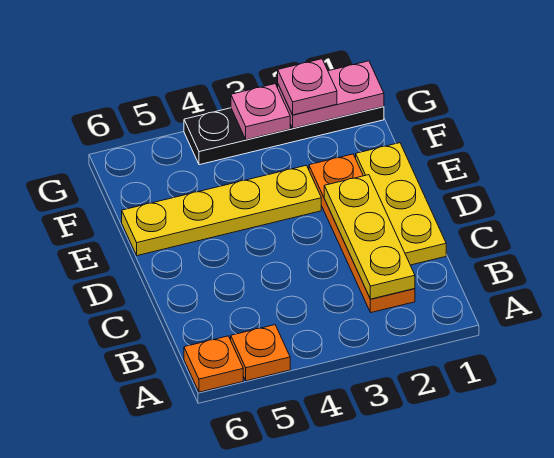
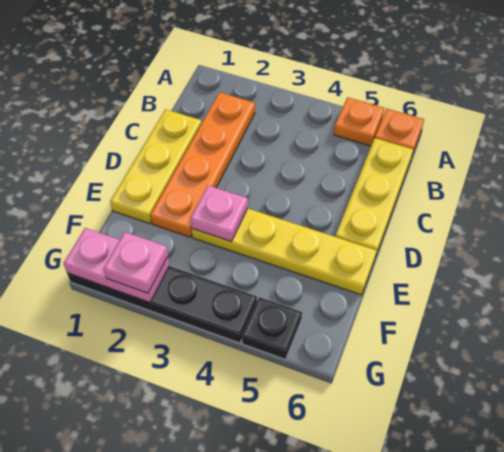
yellow 1x3 plate [324,175,415,299] -> yellow 1x3 plate moved to [335,138,413,257]
pink 1x1 plate [231,84,290,140] -> pink 1x1 plate moved to [190,185,248,242]
none -> black 1x1 plate [242,297,302,359]

